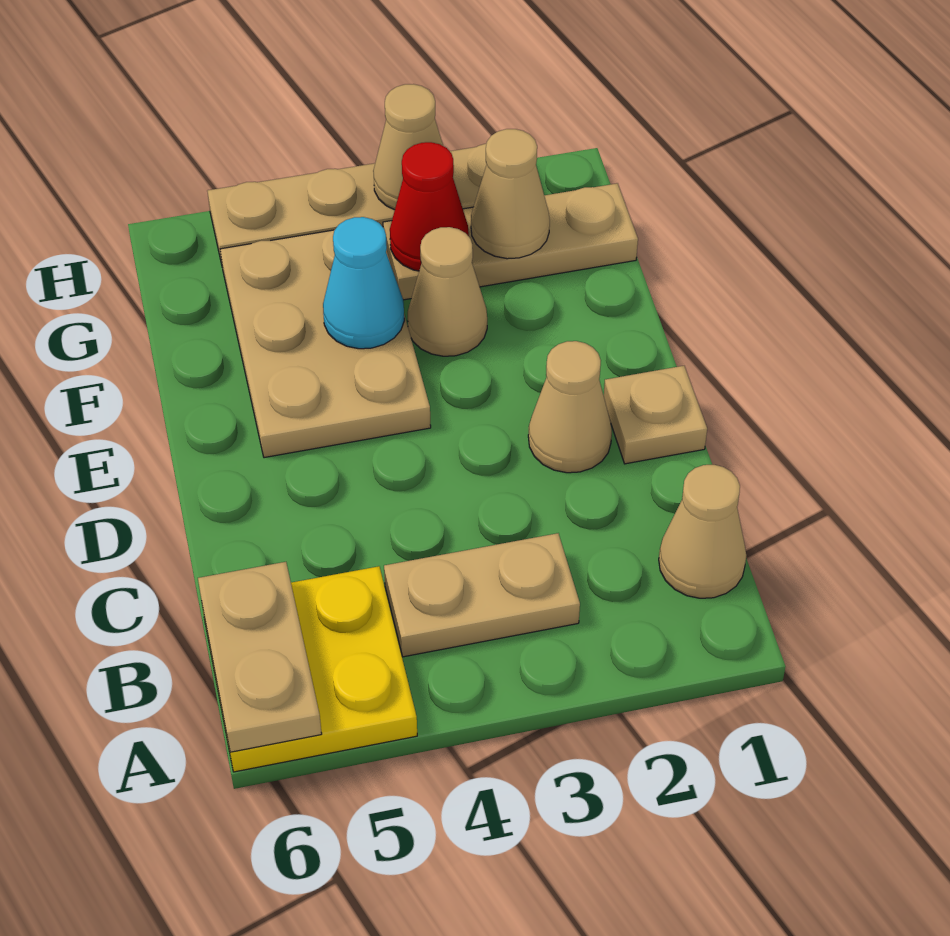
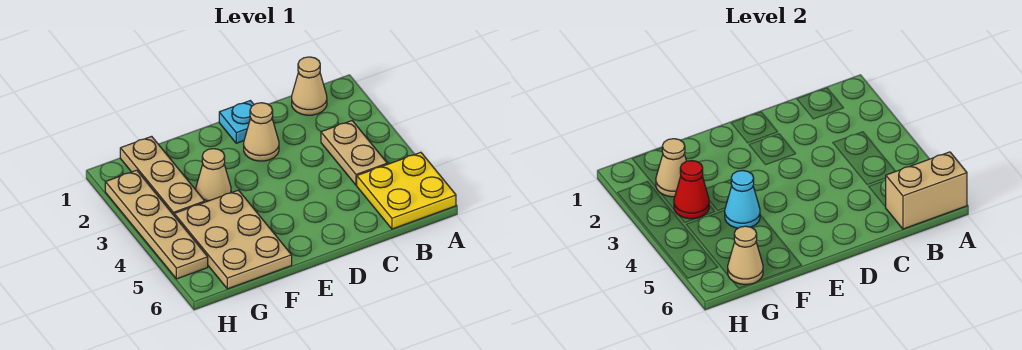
tan 1x2 plate [198,562,322,752] -> tan 1x2 brick [886,152,967,229]
tan 1x1 plate [604,366,707,464] -> cyan 1x1 plate [219,101,254,143]
tan 2x3 plate [220,230,431,458] -> tan 2x3 plate turned to [174,190,292,289]
tan 1x1 cone [373,84,443,210] -> tan 1x1 cone moved to [728,226,763,284]

